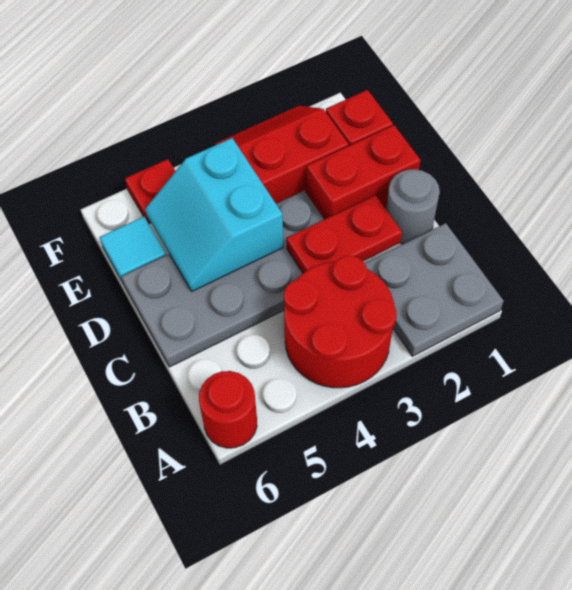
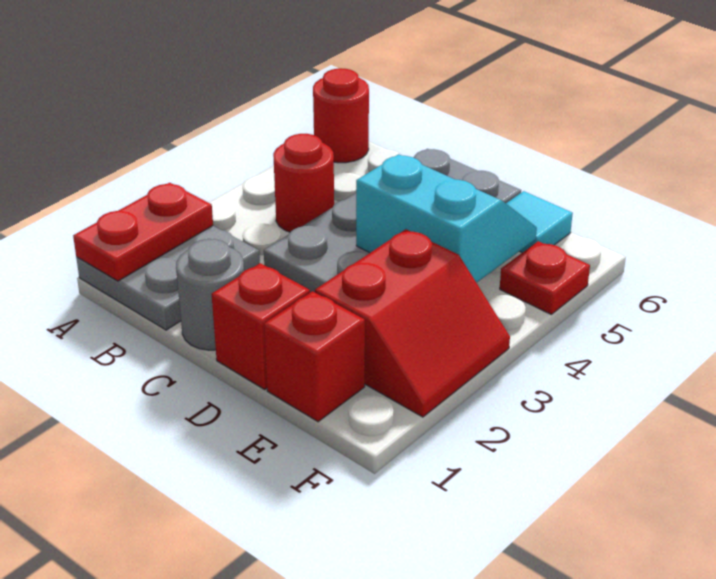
red 2x2 round brick [284,256,397,388] -> red 1x1 round brick [273,134,334,232]
red 1x2 plate [286,195,402,273] -> red 1x2 plate moved to [73,183,213,281]
red 1x2 brick [306,125,421,220] -> red 1x1 brick [212,263,310,389]

